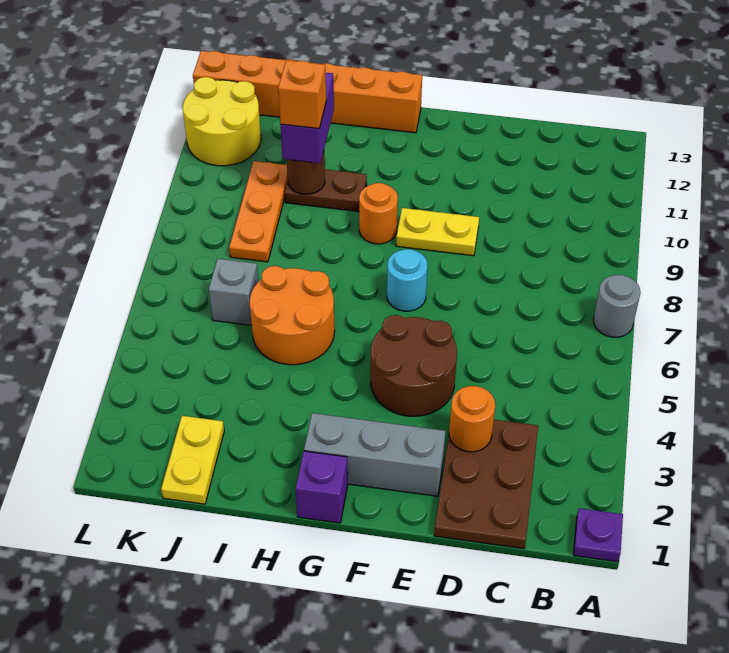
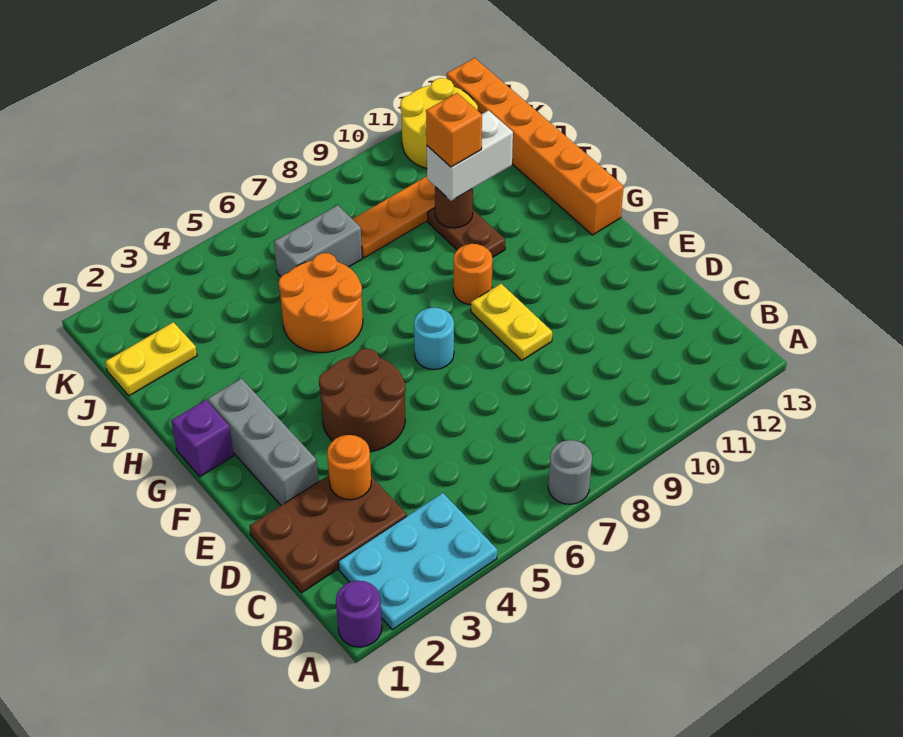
purple 1x1 plate [574,508,623,562] -> purple 1x1 round brick [336,581,382,647]
none -> cyan 2x3 plate [338,493,497,630]
purple 1x2 brick [280,73,334,163] -> white 1x2 brick [427,110,513,201]
grey 1x1 brick [209,259,258,325] -> grey 1x2 brick [274,205,362,277]

